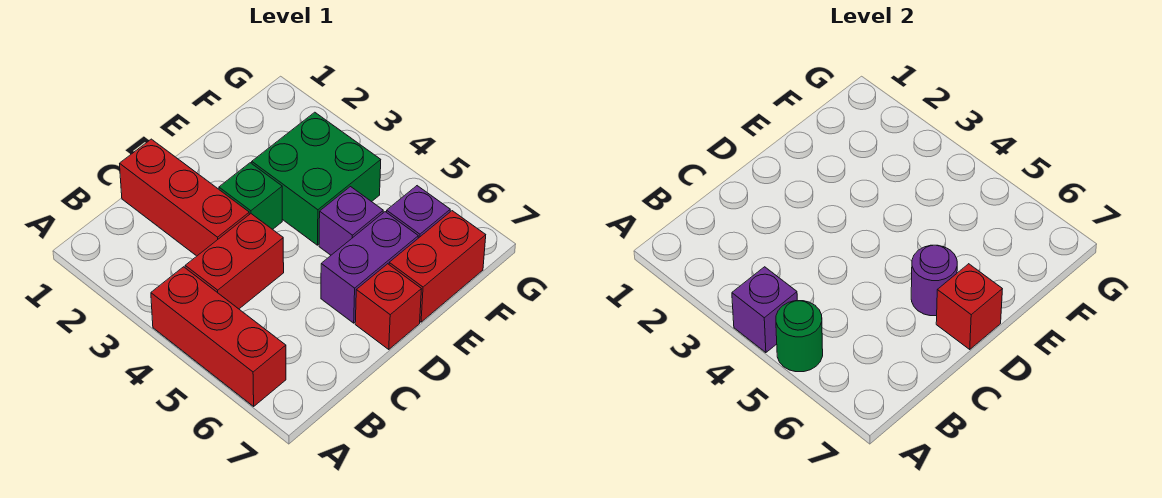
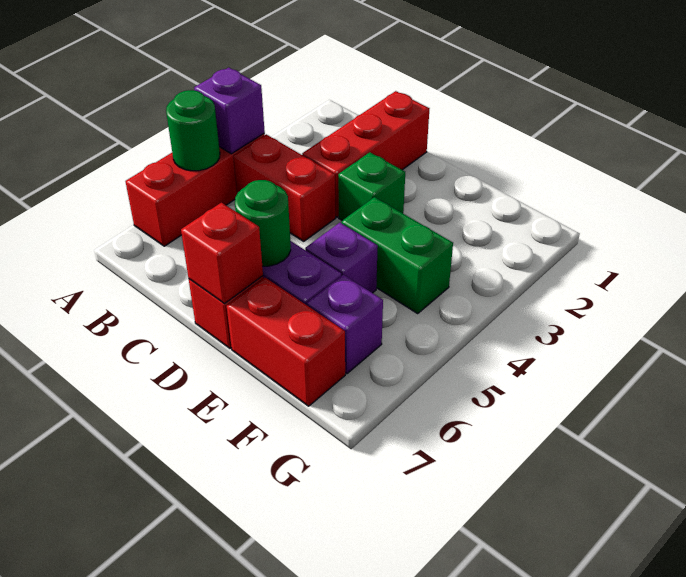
purple 1x1 round brick [911,245,957,316] -> green 1x1 round brick [235,180,291,266]
green 2x2 brick [252,112,381,245] -> green 1x2 brick [342,197,453,313]

